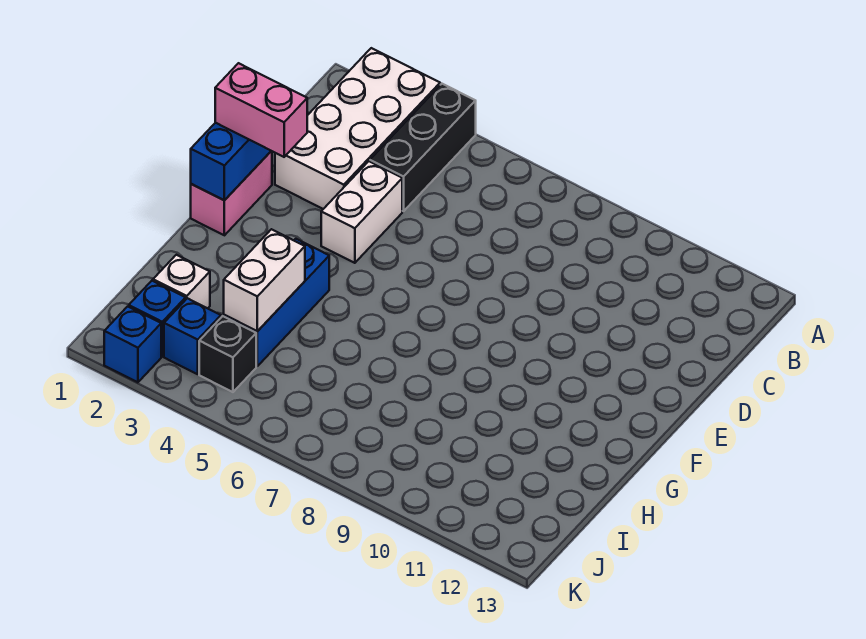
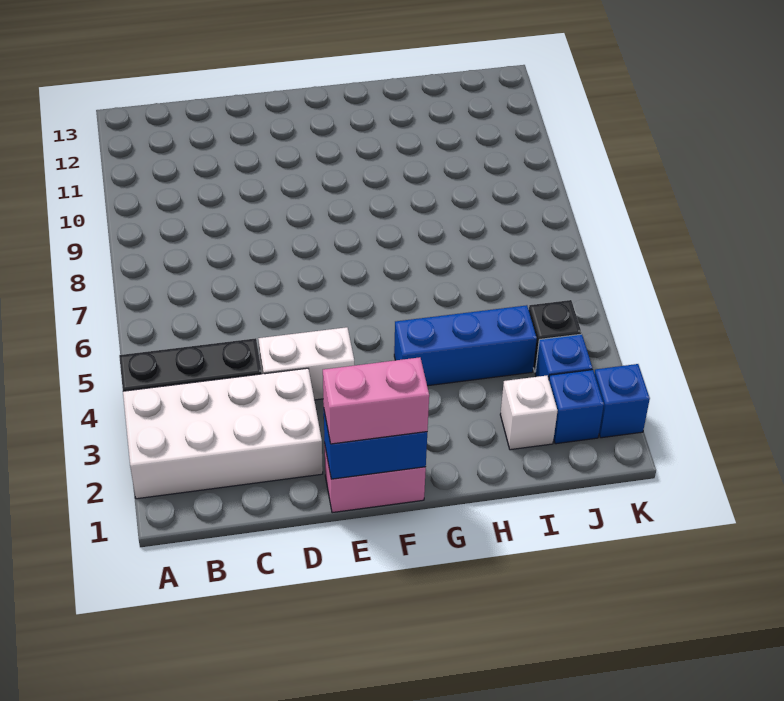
pink 1x2 brick [215,63,307,157] -> pink 1x2 brick turned to [323,357,429,444]
white 1x2 brick [224,229,305,331] -> none

